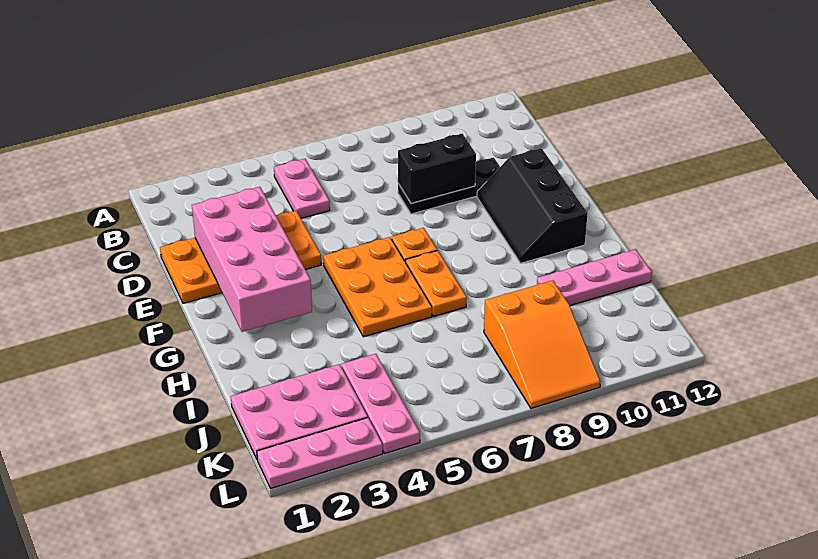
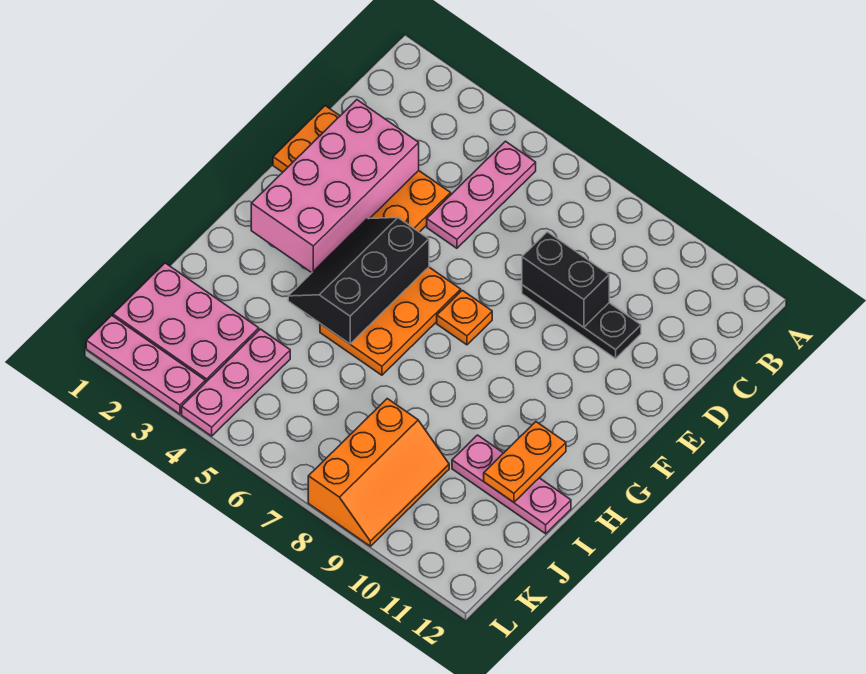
pink 1x2 plate [274,159,330,218] -> pink 1x3 plate [427,141,536,248]
black 2x3 slope [477,148,588,263] -> black 2x3 slope moved to [288,217,429,344]
orange 1x2 plate [406,250,467,317] -> orange 1x2 plate moved to [484,422,566,502]
orange 2x3 slope [484,281,600,408] -> orange 2x3 slope turned to [308,399,449,546]

